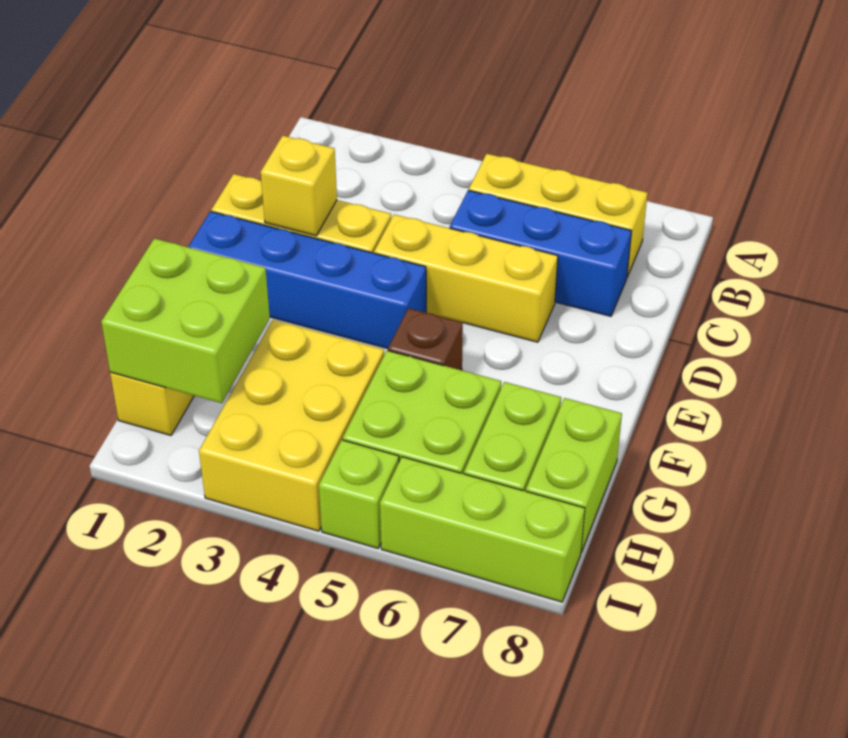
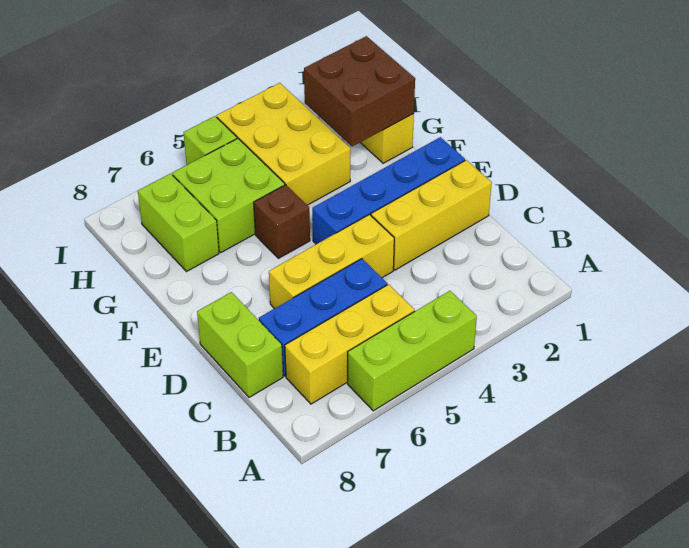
yellow 1x1 brick [261,136,337,236] -> none
lime 2x2 brick [101,239,270,403] -> brown 2x2 brick [304,36,415,146]
lime 1x2 brick [526,398,622,552] -> lime 1x2 brick moved to [197,292,283,397]
lime 1x3 brick [380,457,585,602] -> lime 1x3 brick moved to [348,291,477,411]

